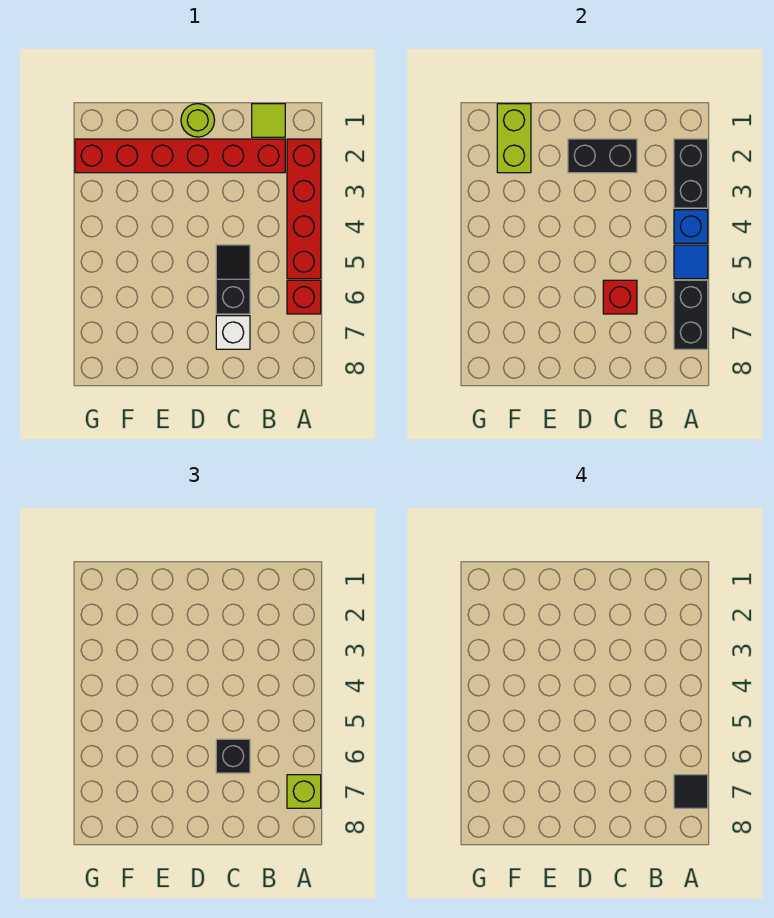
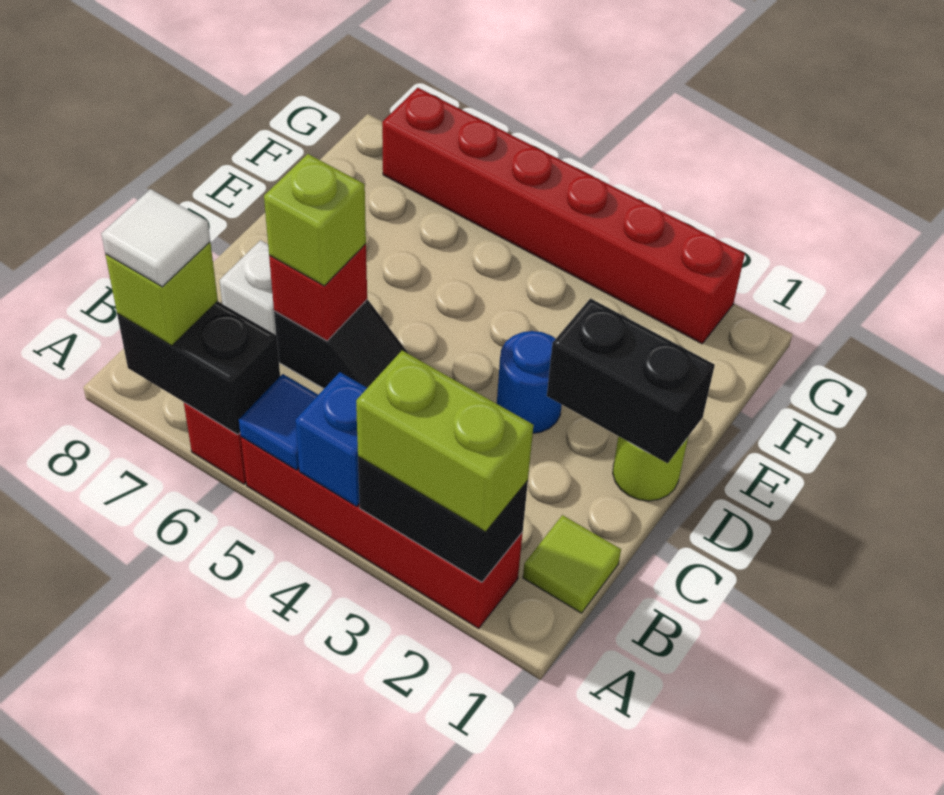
black 1x1 tile [674,775,708,808] -> white 1x1 tile [101,189,210,287]
red 1x6 brick [75,139,285,173] -> red 1x6 brick turned to [382,88,745,344]
black 1x2 brick [568,139,637,173] -> black 1x2 brick turned to [547,299,715,463]
black 1x1 brick [216,739,250,773] -> lime 1x1 brick [264,154,366,286]
none -> blue 1x1 round brick [497,331,562,433]
lime 1x2 brick [497,104,531,173] -> lime 1x2 brick moved to [356,351,534,532]

